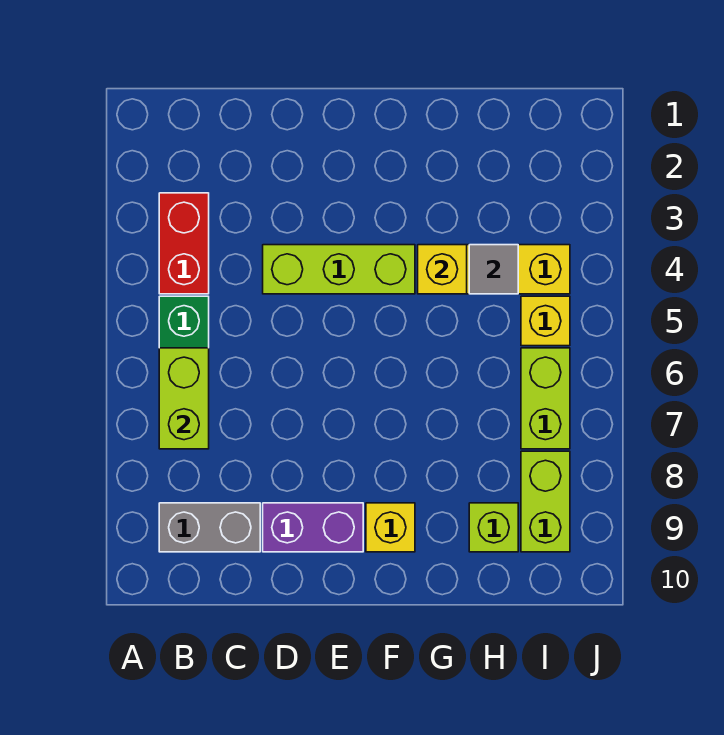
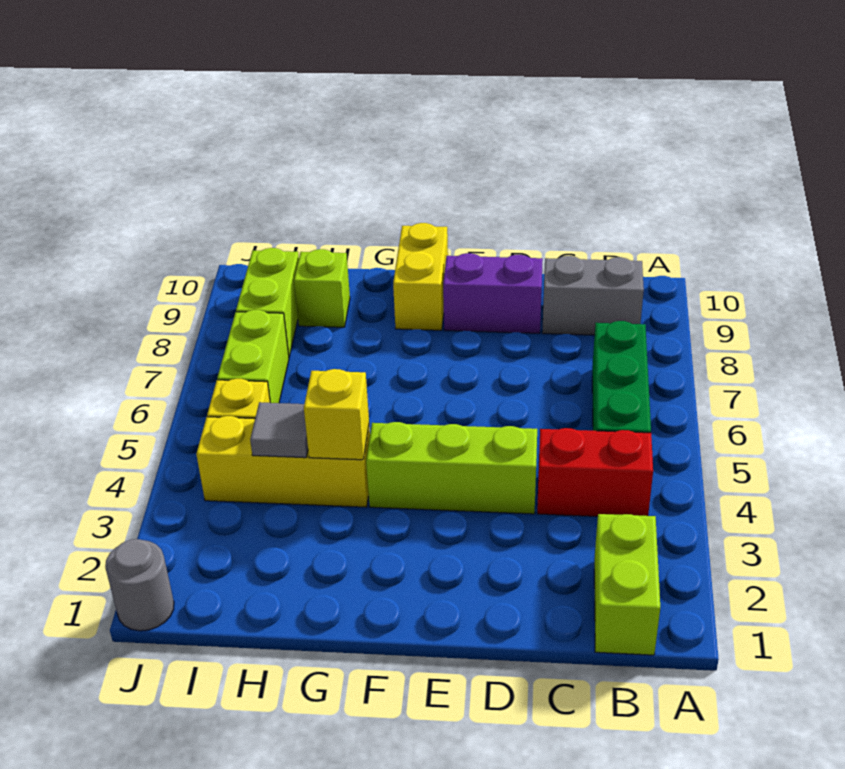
red 1x2 brick [159,193,209,294] -> red 1x2 brick turned to [537,428,653,517]
lime 1x2 brick [159,348,209,449] -> lime 1x2 brick moved to [594,514,660,655]
yellow 1x1 brick [366,503,415,552] -> yellow 1x2 brick [393,223,448,330]
none -> grey 1x1 round brick [105,539,174,631]

